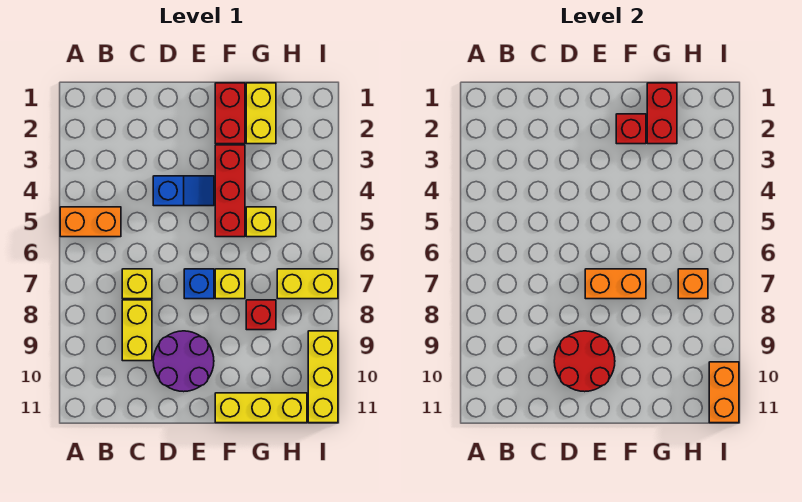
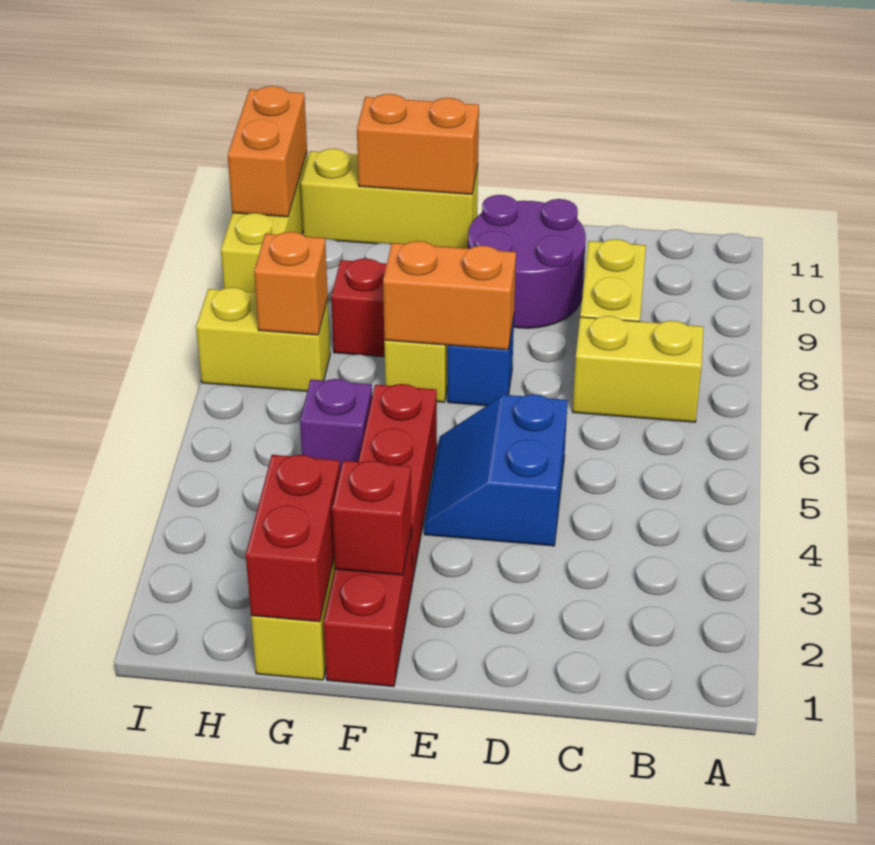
orange 1x2 brick [60,207,121,237] -> orange 1x2 brick moved to [357,94,479,194]
yellow 1x1 brick [122,269,152,299] -> yellow 1x2 brick [573,316,703,422]
blue 1x2 slope [153,176,214,206] -> blue 2x2 slope [424,394,568,546]
red 2x2 round brick [554,331,615,392] -> none
yellow 1x1 brick [246,207,276,237] -> purple 1x1 brick [300,379,372,471]

